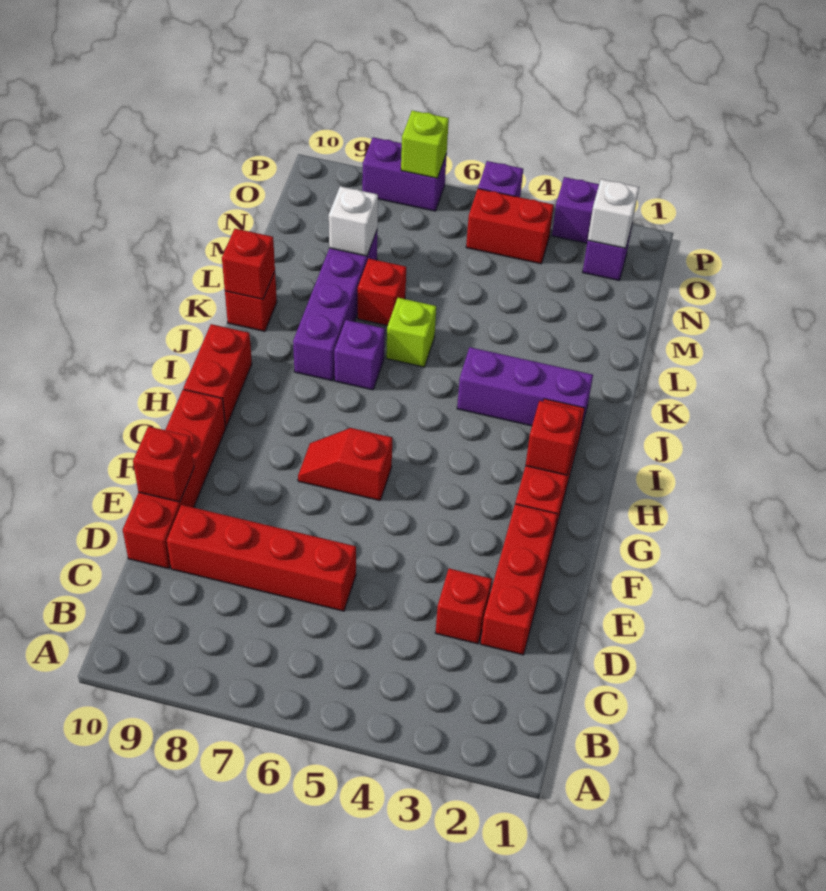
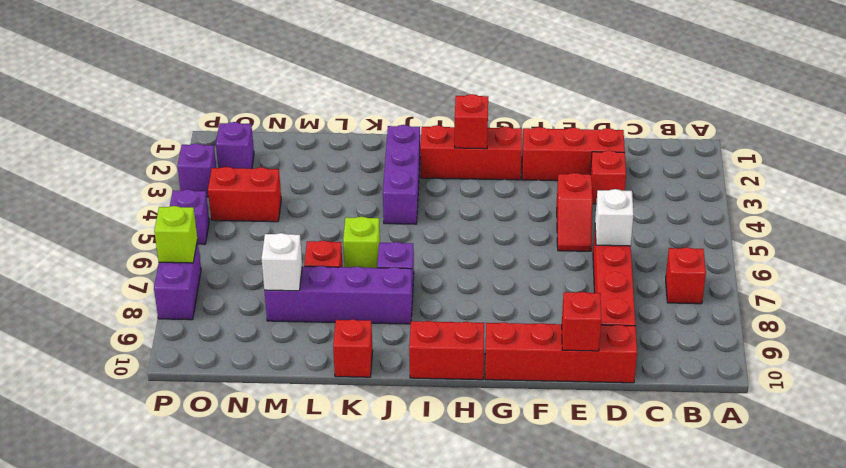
red 1x2 slope [298,428,392,501] -> red 1x2 slope moved to [557,173,592,251]
red 1x1 brick [222,229,275,299] -> red 1x1 brick moved to [666,247,706,304]
white 1x1 brick [588,179,639,248] -> white 1x1 brick moved to [595,189,634,246]
red 1x2 brick [466,189,554,264] -> red 1x2 brick turned to [208,167,281,222]

